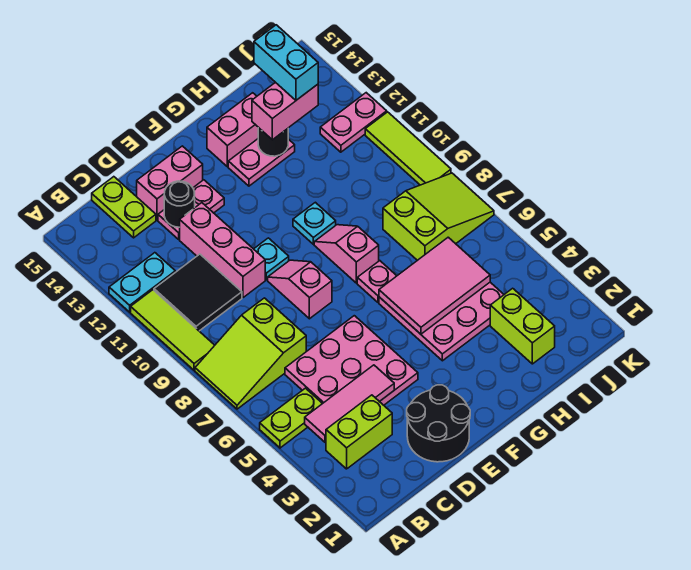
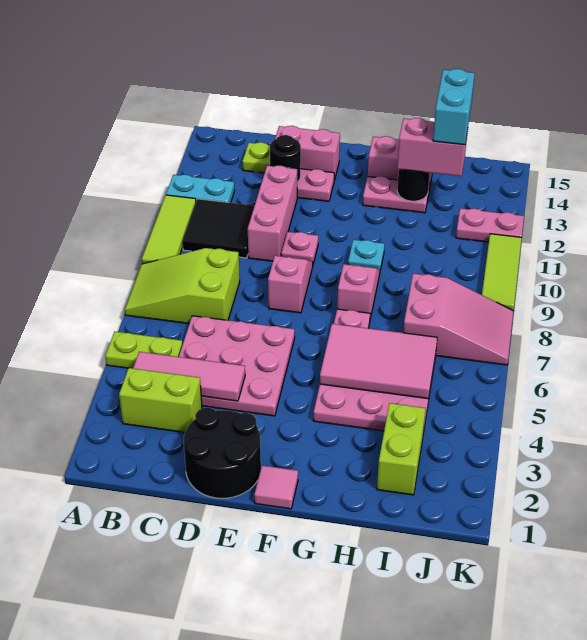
lime 1x2 plate [92,177,156,238] -> lime 1x1 plate [243,142,270,173]
cyan 1x1 plate [254,238,289,280] -> pink 1x1 plate [281,232,318,264]
none -> pink 1x1 tile [254,465,298,509]
lime 2x3 slope [383,173,494,260] -> pink 2x3 slope [403,274,514,365]

